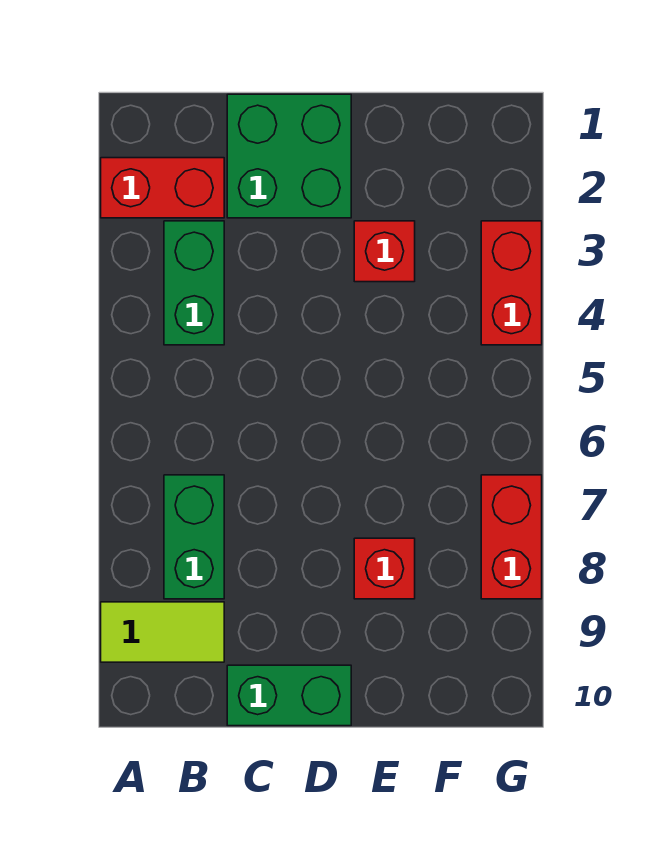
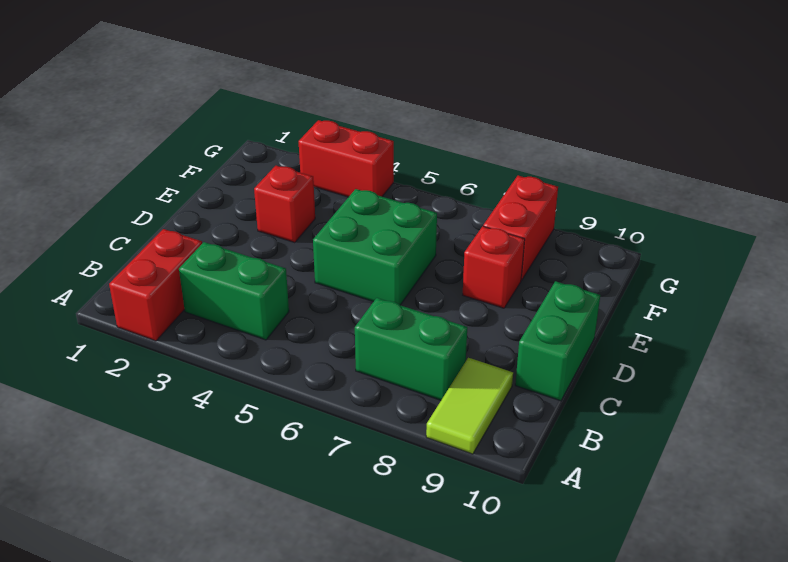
green 2x2 brick [227,94,351,218] -> green 2x2 brick moved to [313,189,437,305]
red 1x2 brick [481,475,542,599] -> red 1x2 brick turned to [483,176,558,280]

